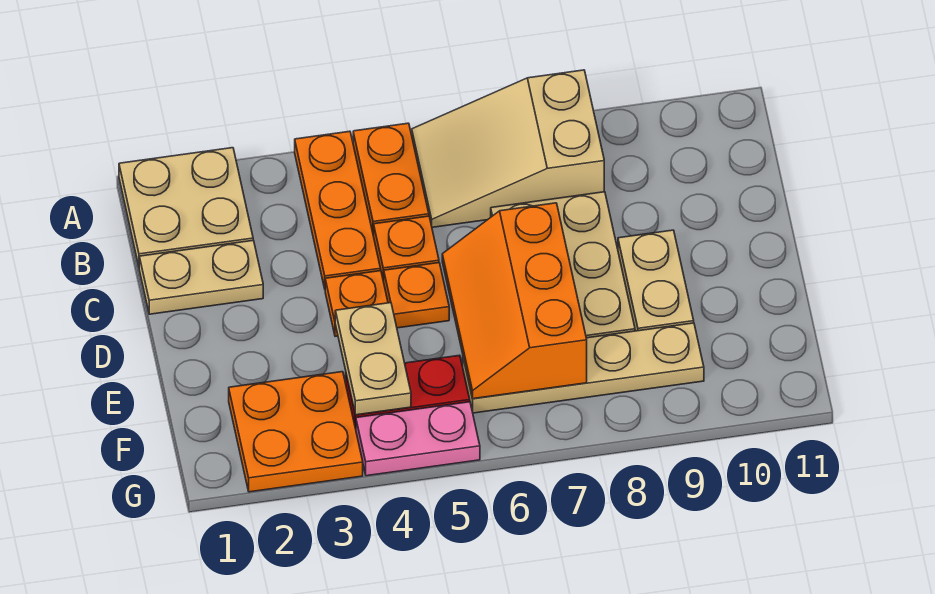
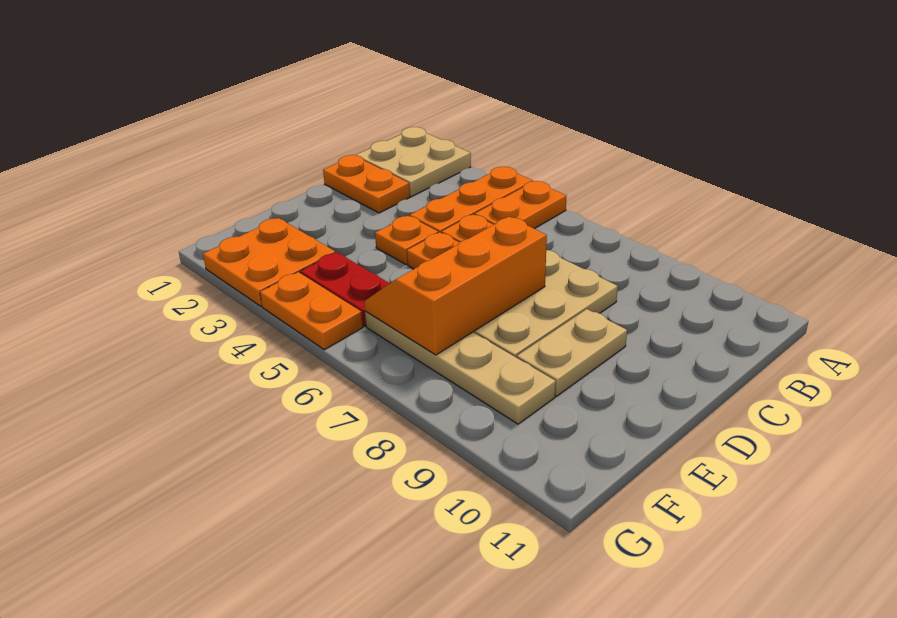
tan 2x3 slope [412,70,604,227] -> none
tan 1x2 plate [139,240,263,314] -> orange 1x2 plate [323,155,410,213]
tan 1x2 plate [335,303,411,415] -> none
pink 1x2 plate [356,402,480,476] -> orange 1x2 plate [260,272,363,350]

